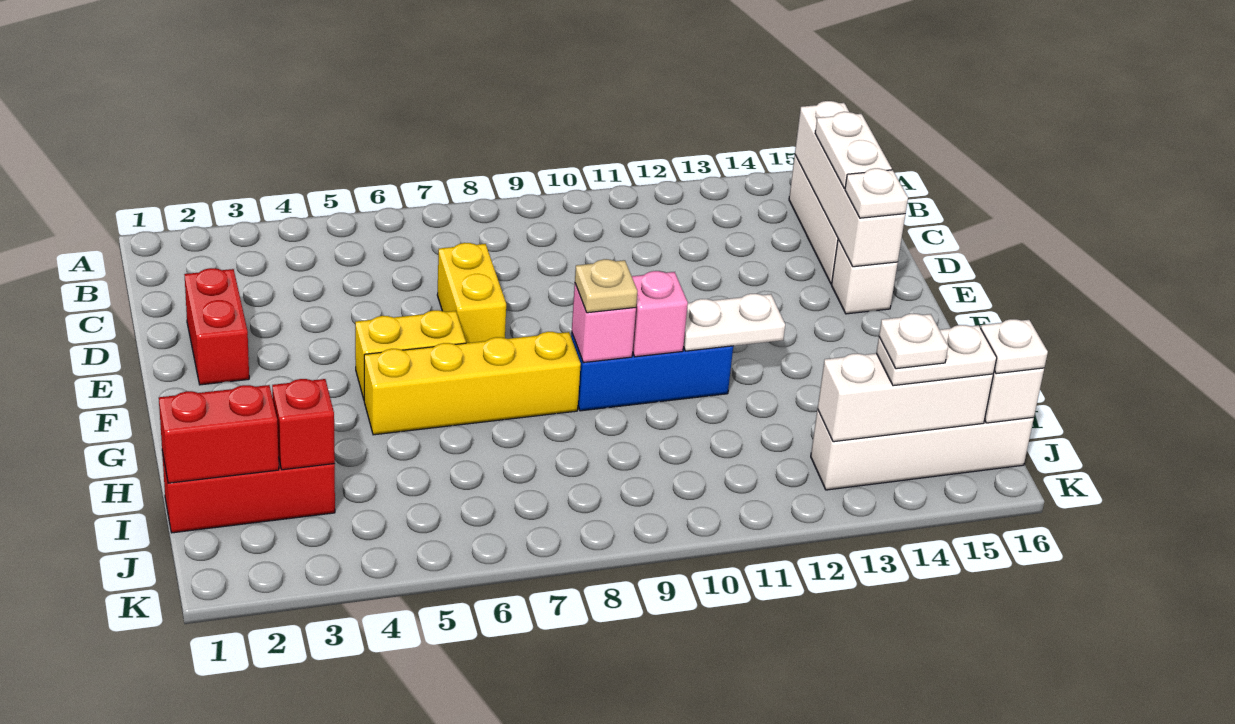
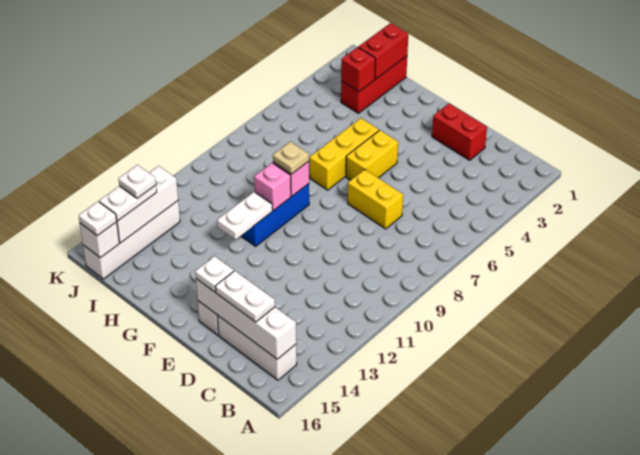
yellow 1x4 brick [364,332,581,435] -> yellow 1x3 brick [310,118,379,190]

